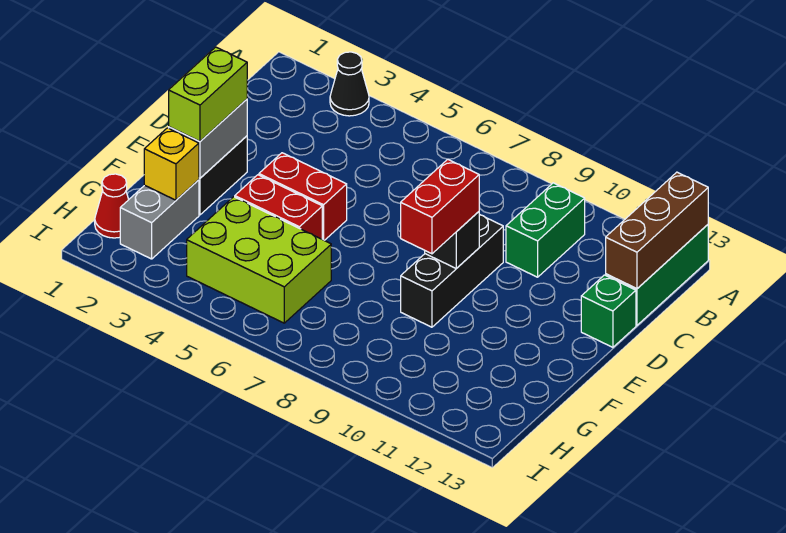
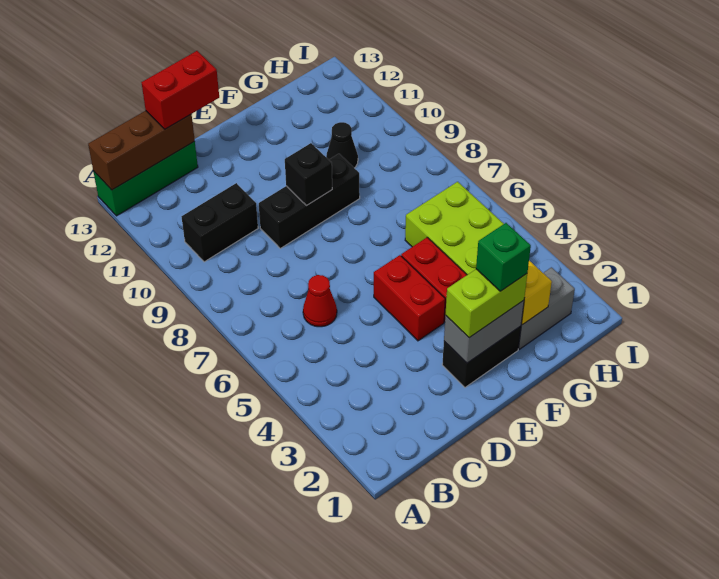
black 1x1 cone [330,52,369,116] -> black 1x1 cone moved to [326,122,358,168]
green 1x2 brick [506,183,585,277] -> black 1x2 brick [182,183,258,262]
green 1x1 brick [581,275,636,347] -> green 1x1 brick moved to [476,223,531,291]
red 1x2 brick [401,159,479,254] -> red 1x2 brick moved to [141,51,219,129]
red 1x1 cone [95,174,129,238] -> red 1x1 cone moved to [303,275,337,327]

